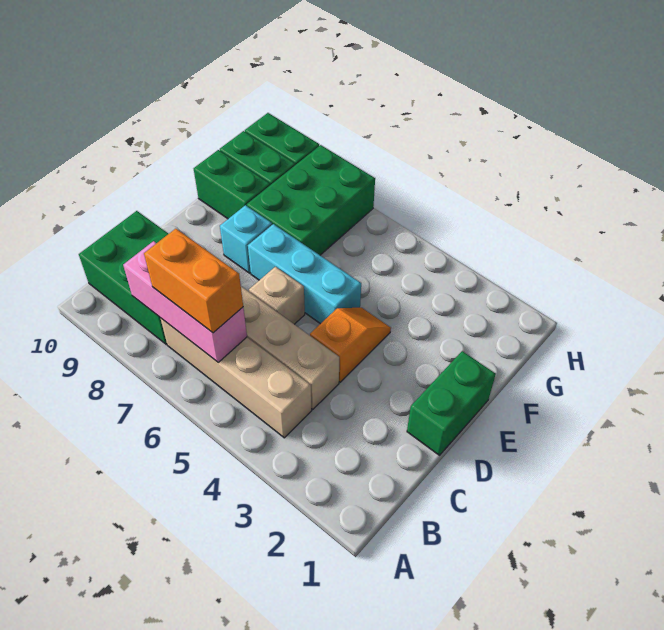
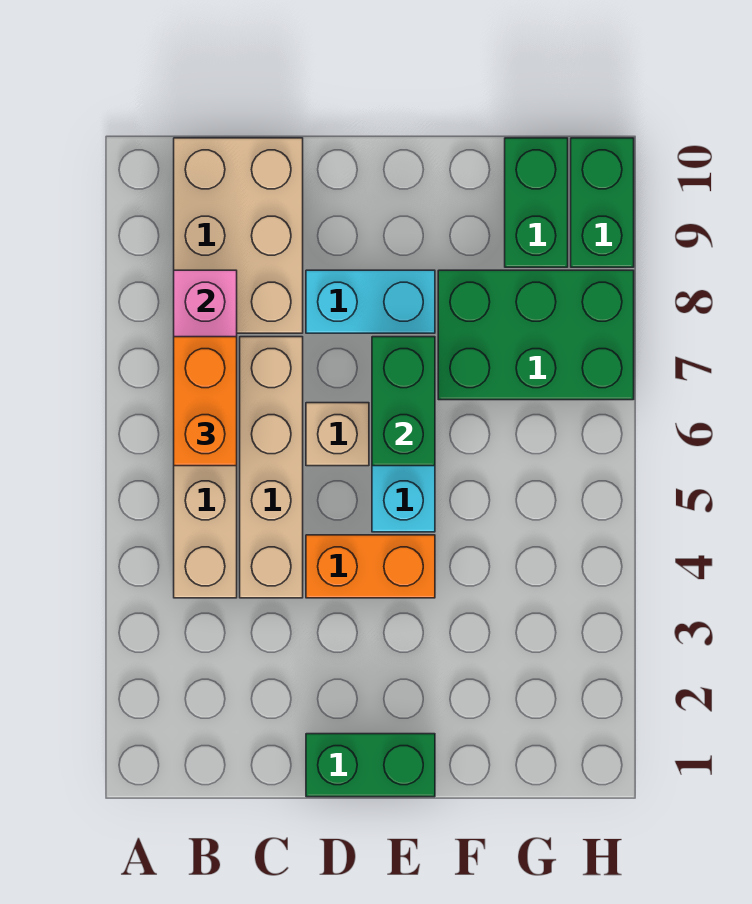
green 2x3 brick [79,211,168,344] -> tan 2x3 brick [174,138,303,333]
orange 1x2 slope [310,308,391,382] -> orange 1x2 brick [306,535,435,598]
cyan 1x1 brick [220,205,272,273] -> cyan 1x2 brick [306,270,435,333]
green 1x2 brick [194,150,270,219] -> green 1x2 brick moved to [372,337,435,466]

